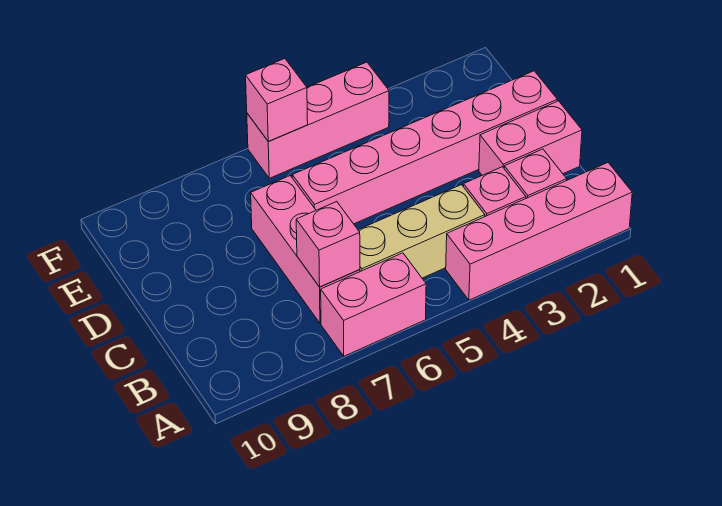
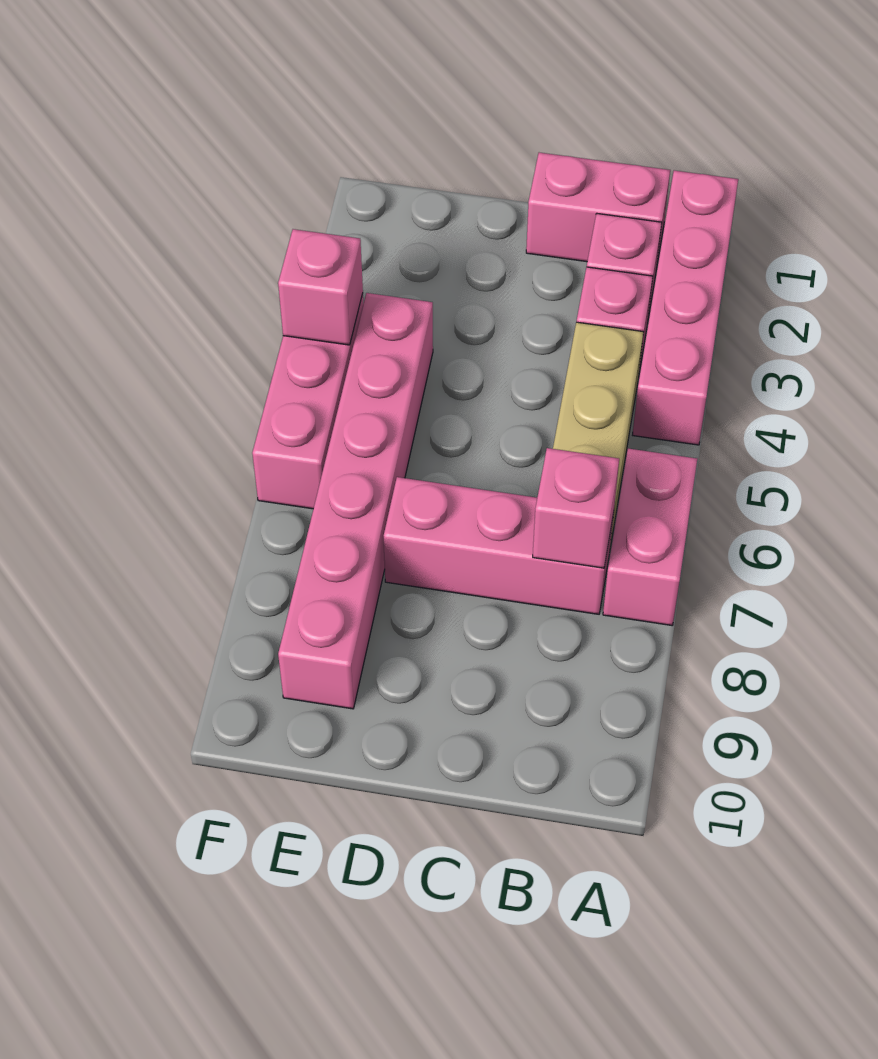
pink 1x2 brick [479,101,582,175] -> pink 1x2 brick turned to [526,153,670,263]
pink 1x6 brick [292,71,557,224] -> pink 1x6 brick moved to [278,293,433,709]
pink 1x1 brick [246,59,308,142] -> pink 1x1 brick moved to [278,229,363,345]

